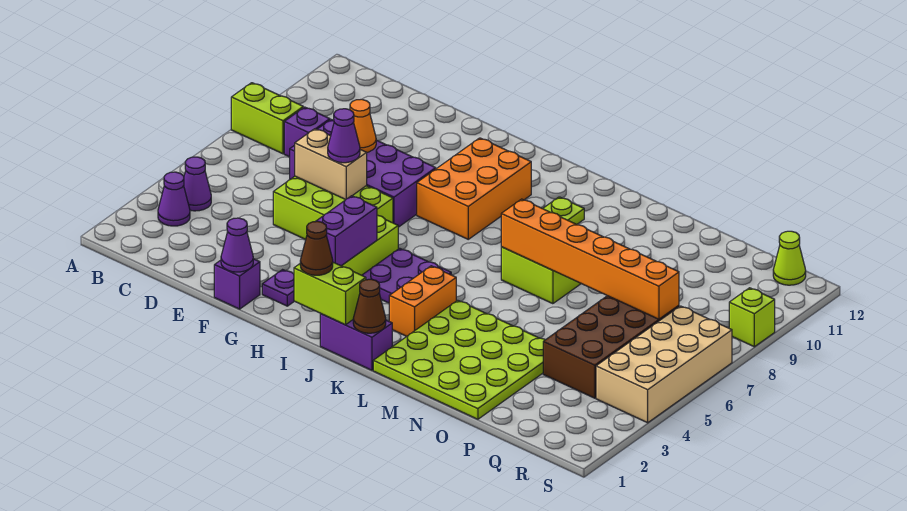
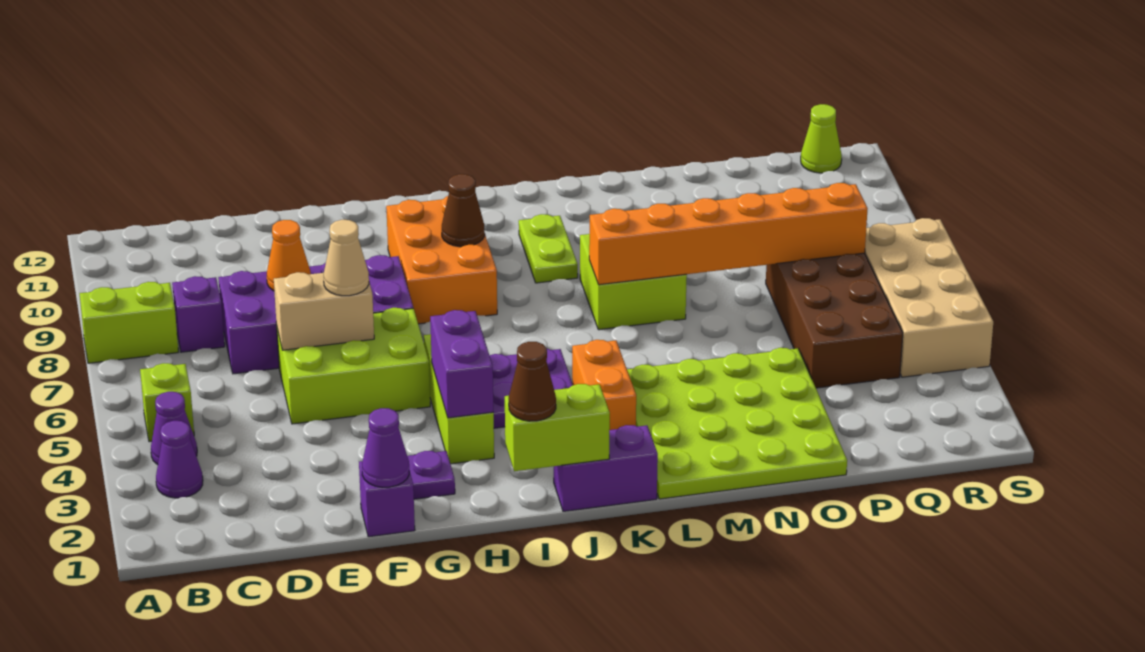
purple 1x1 cone [328,109,360,163] -> tan 1x1 cone [324,220,369,296]
brown 1x1 cone [353,279,386,333] -> brown 1x1 cone moved to [442,174,485,247]
lime 1x1 brick [729,288,775,347] -> lime 1x1 brick moved to [140,363,194,442]

